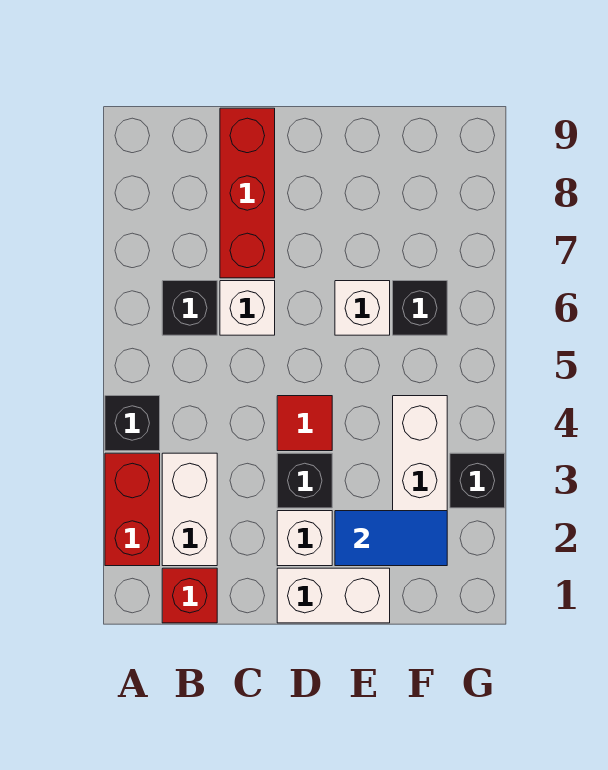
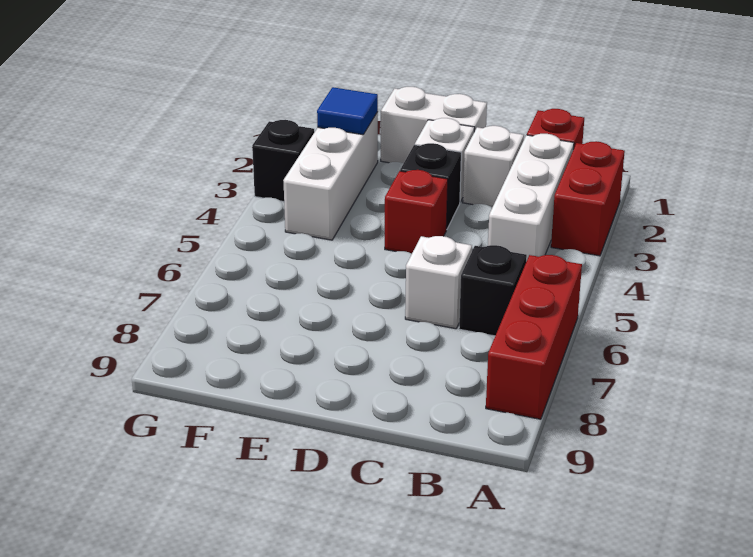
black 1x1 brick [105,396,160,451] -> none
white 1x2 brick [162,453,217,566] -> white 1x3 brick [488,134,574,261]
red 1x3 brick [220,108,275,278] -> red 1x3 brick moved to [486,255,582,419]
red 1x1 tile [277,396,332,451] -> red 1x1 brick [385,170,448,254]
blue 1x2 tile [335,511,447,566] -> blue 1x1 tile [317,87,378,135]
white 1x1 brick [335,281,390,335] -> white 1x1 brick moved to [463,126,524,207]
black 1x1 brick [393,281,447,335] -> none

